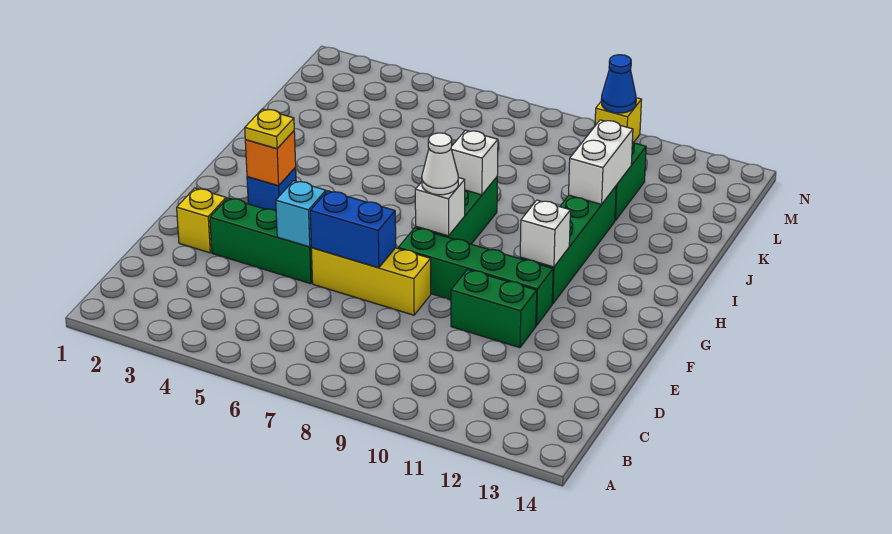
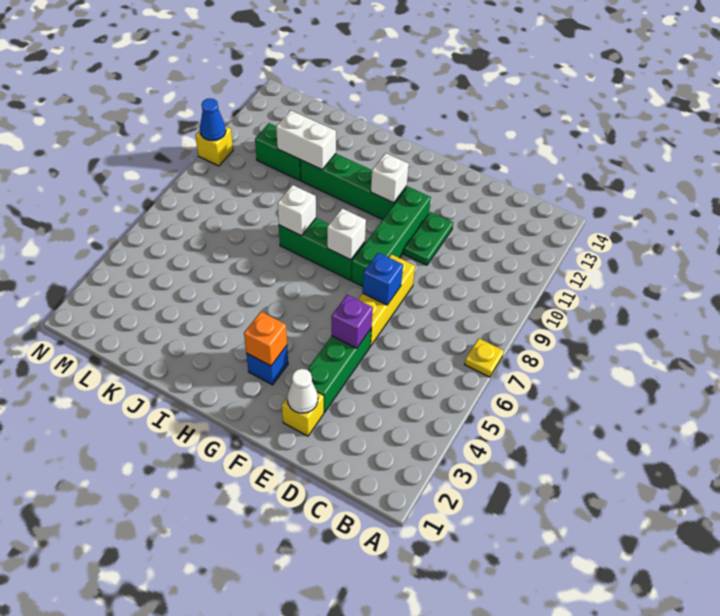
cyan 1x1 brick [276,181,326,247] -> purple 1x1 brick [332,295,373,348]
blue 1x2 brick [310,191,396,268] -> blue 1x1 brick [363,253,403,305]
green 1x2 brick [451,270,537,348] -> green 1x2 plate [404,212,453,265]
yellow 1x1 plate [245,109,294,149] -> yellow 1x1 plate moved to [465,338,504,377]
white 1x1 cone [422,133,458,195] -> white 1x1 cone moved to [287,369,318,413]

